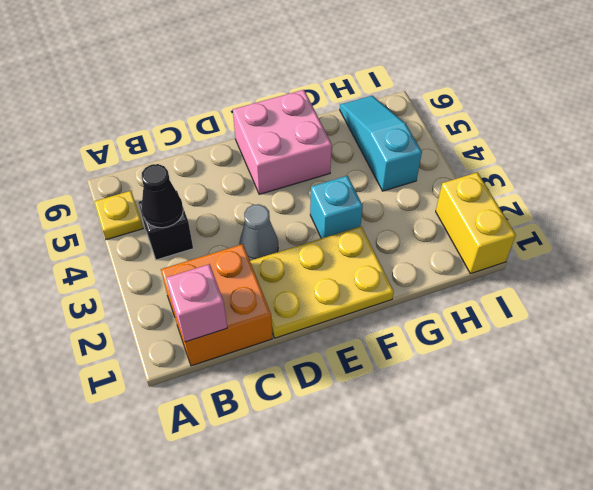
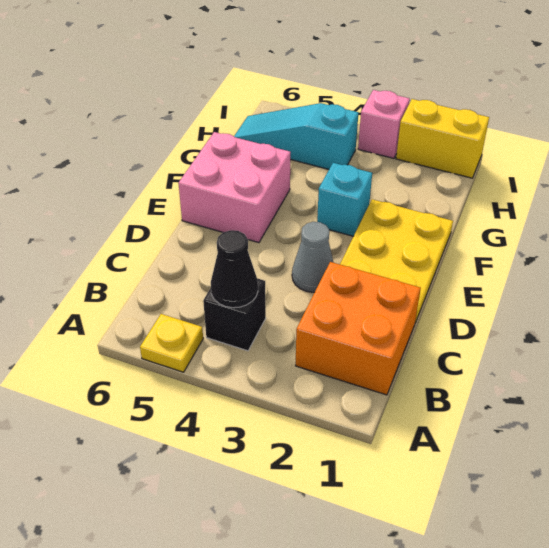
pink 1x1 brick [166,264,227,342] -> pink 1x1 brick moved to [358,90,410,158]

